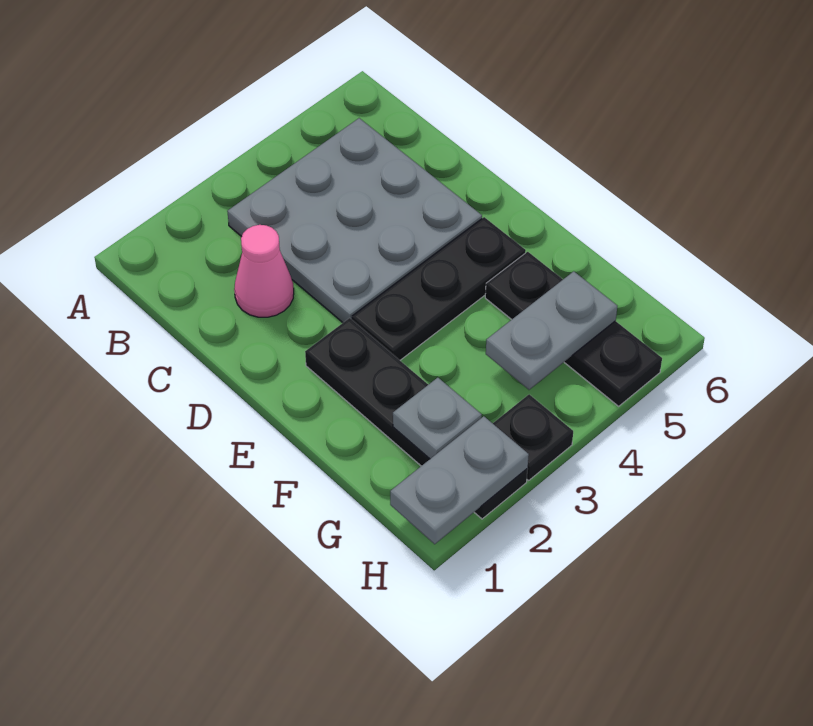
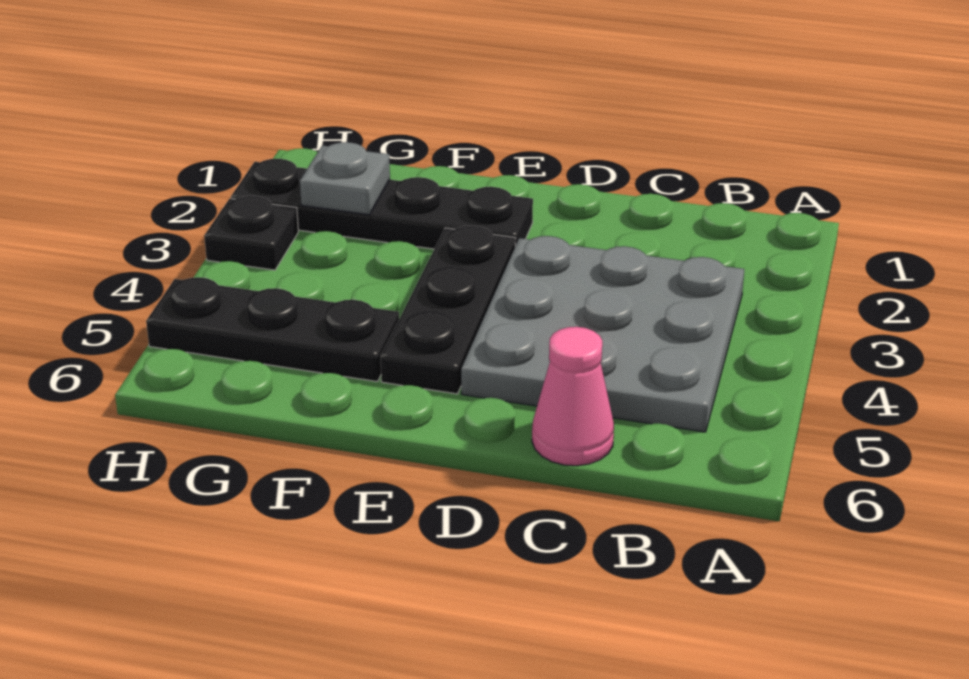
pink 1x1 cone [234,225,294,317] -> pink 1x1 cone moved to [532,327,614,466]
grey 1x2 plate [486,271,617,390] -> none
grey 1x2 plate [390,416,529,544] -> none

